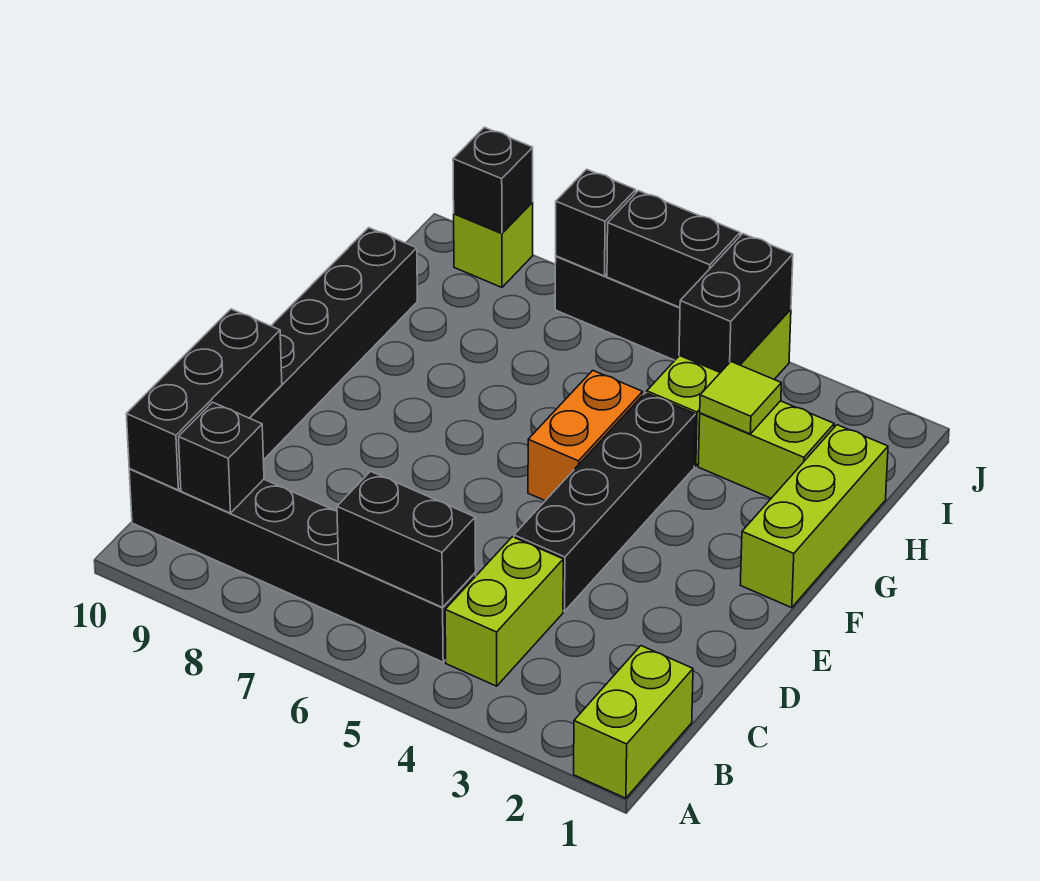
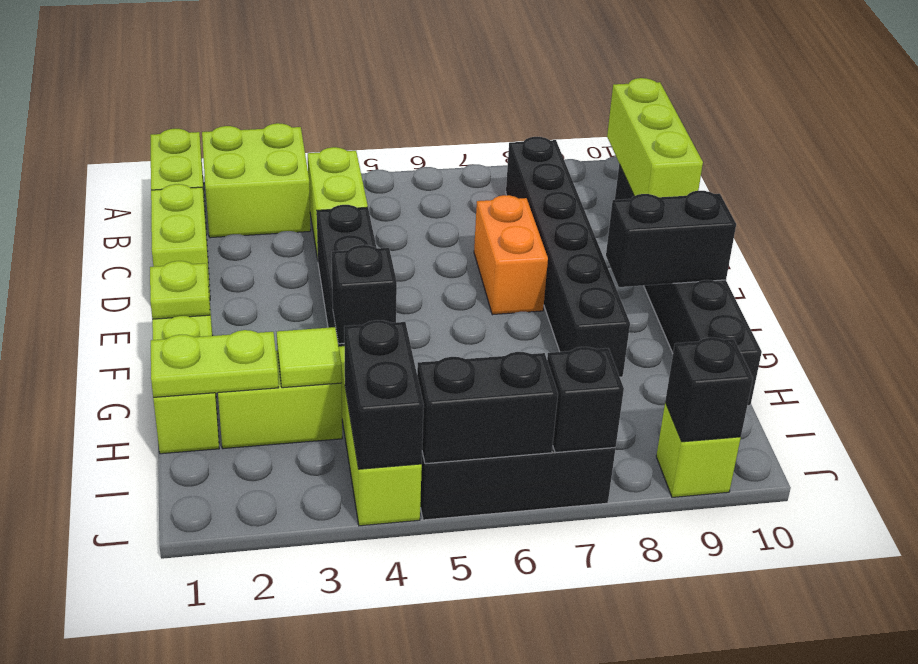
none -> lime 2x2 brick [202,123,311,238]
black 1x6 brick [129,469,476,662] -> black 1x6 brick turned to [506,137,630,377]
black 1x2 brick [337,471,476,607] -> black 1x2 brick moved to [606,191,736,287]
black 1x1 brick [179,402,264,513] -> black 1x1 brick moved to [332,245,397,344]
black 1x3 brick [126,309,282,490] -> lime 1x3 brick [607,78,703,197]
none -> lime 1x2 brick [151,184,210,298]
none -> lime 1x1 plate [150,261,210,319]
orange 1x2 brick [528,370,643,501] -> orange 1x2 brick moved to [474,195,548,315]
none -> lime 1x2 plate [151,330,279,397]

